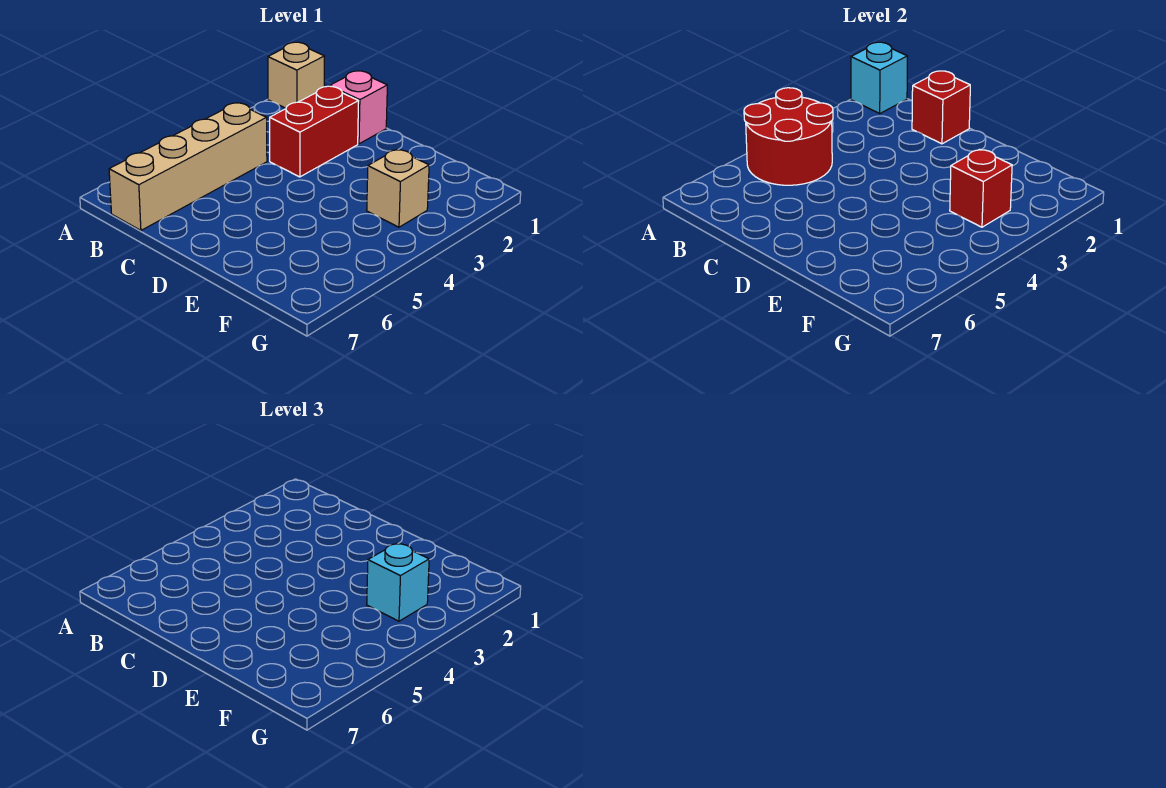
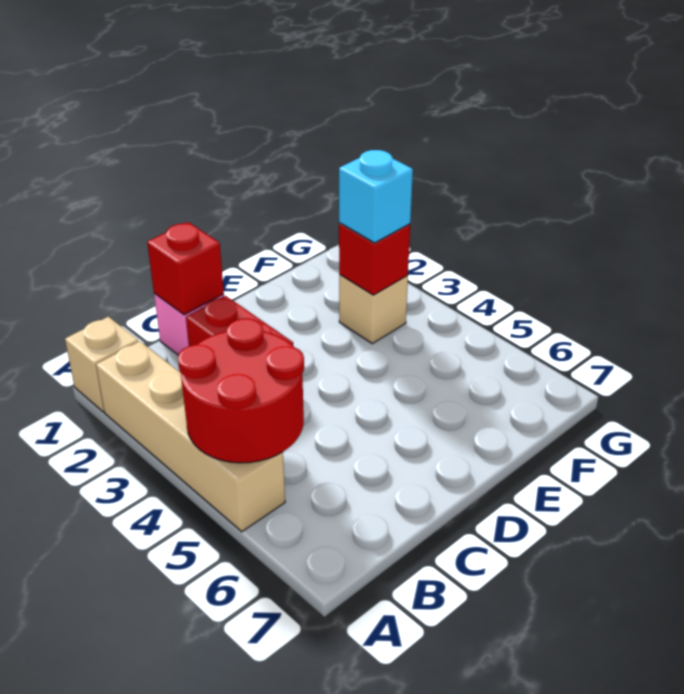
cyan 1x1 brick [851,42,907,113] -> none
tan 1x4 brick [109,103,267,230] -> tan 1x4 brick moved to [96,341,285,532]

